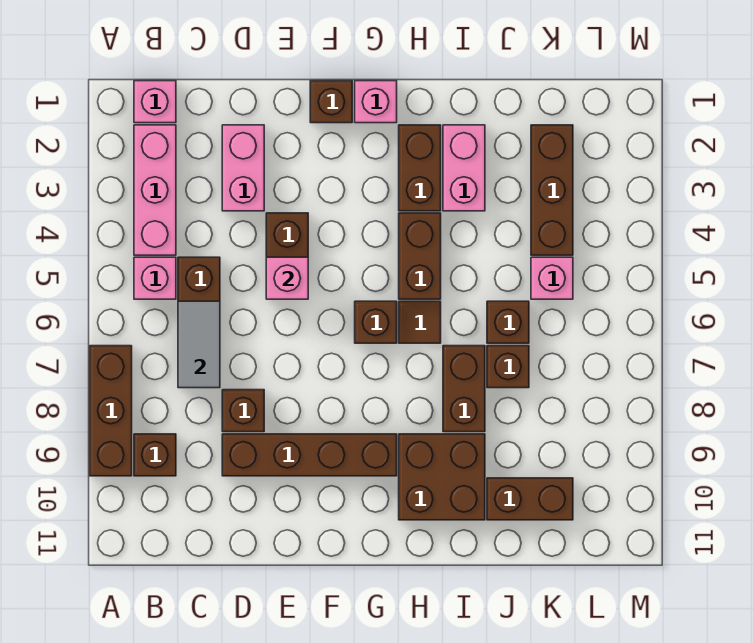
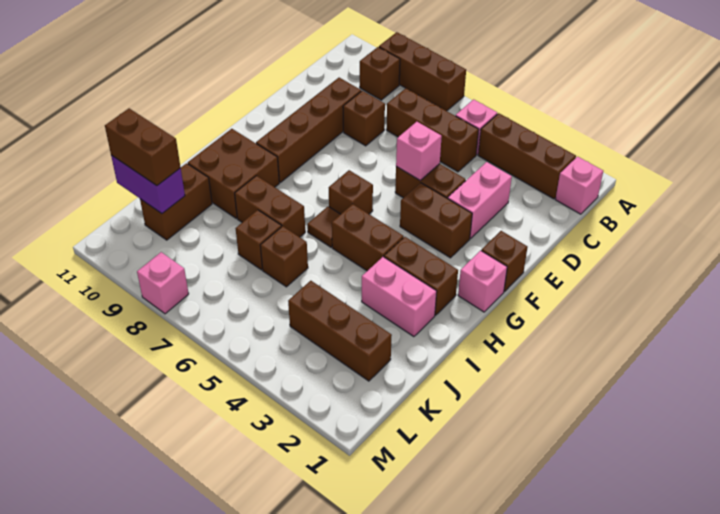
pink 1x3 brick [134,125,176,255] -> brown 1x3 brick [478,113,576,199]
grey 1x2 tile [178,301,220,388] -> none
pink 1x2 brick [222,125,264,211] -> pink 1x2 brick turned to [448,162,512,239]
none -> brown 1x2 brick [400,183,472,258]
pink 1x1 brick [531,257,573,299] -> pink 1x1 brick moved to [137,252,189,314]
none -> purple 1x2 brick [111,155,185,213]
none -> brown 1x2 brick [105,108,181,186]

